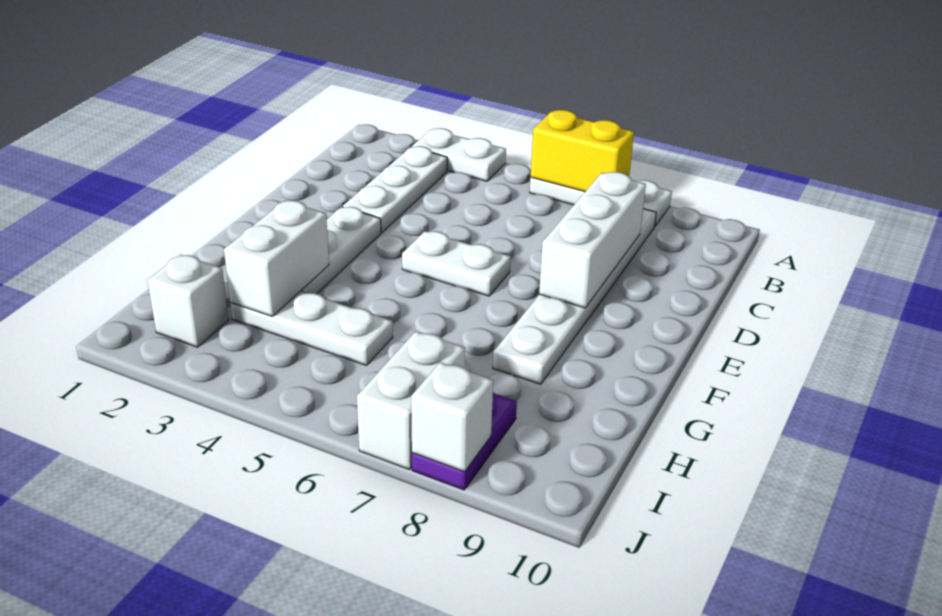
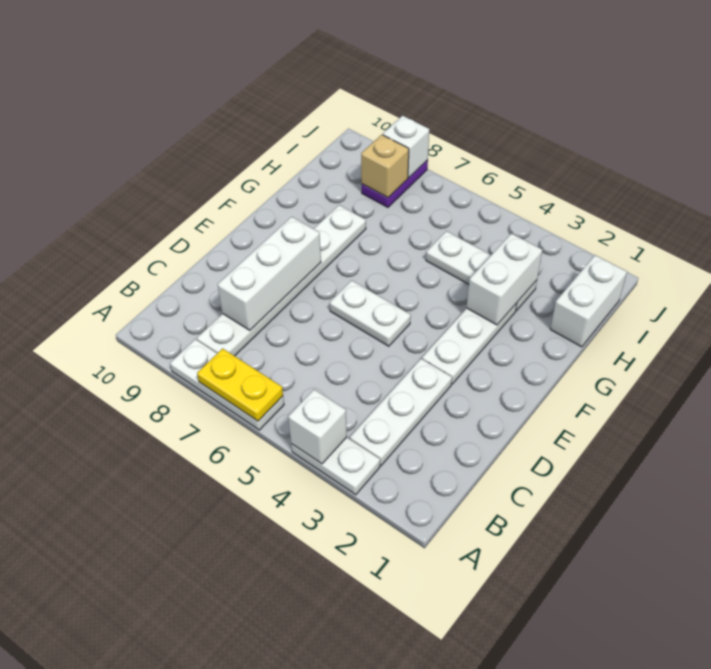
yellow 1x2 brick [531,110,634,192] -> yellow 1x2 plate [197,349,283,421]
white 1x1 brick [147,255,229,347] -> white 1x1 brick moved to [288,389,347,464]
white 1x2 brick [357,331,465,470] -> white 1x2 brick moved to [550,255,627,347]
none -> tan 1x1 brick [361,135,409,198]

